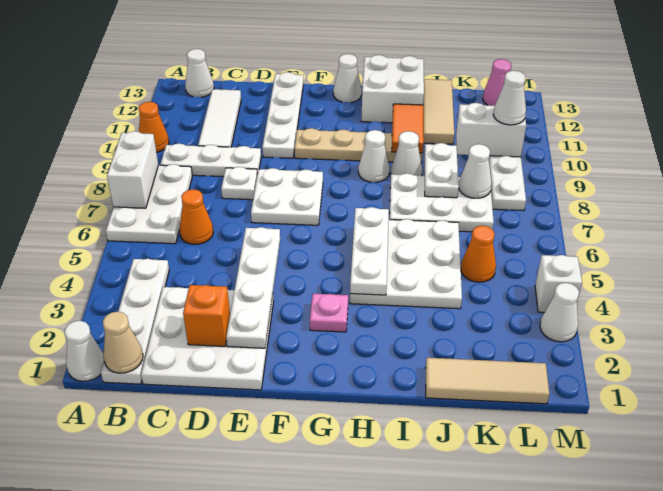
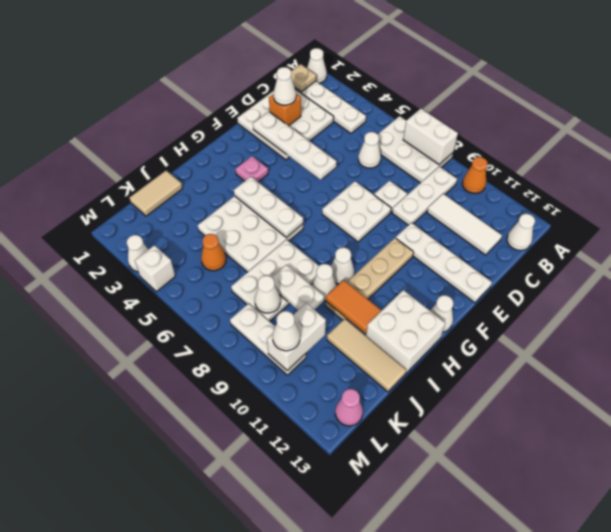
tan 1x1 cone [103,312,143,373] -> tan 1x1 plate [291,64,316,92]
orange 1x1 cone [180,189,213,244] -> white 1x1 cone [358,132,381,168]
none -> white 1x1 cone [274,67,296,105]
tan 1x3 tile [425,358,550,404] -> tan 1x2 tile [129,171,182,216]

